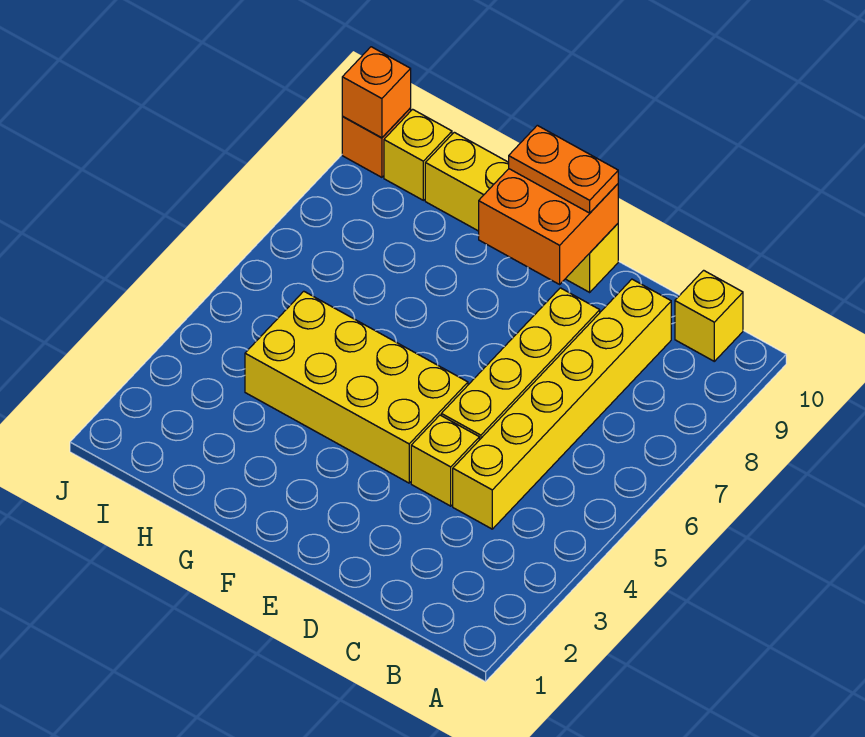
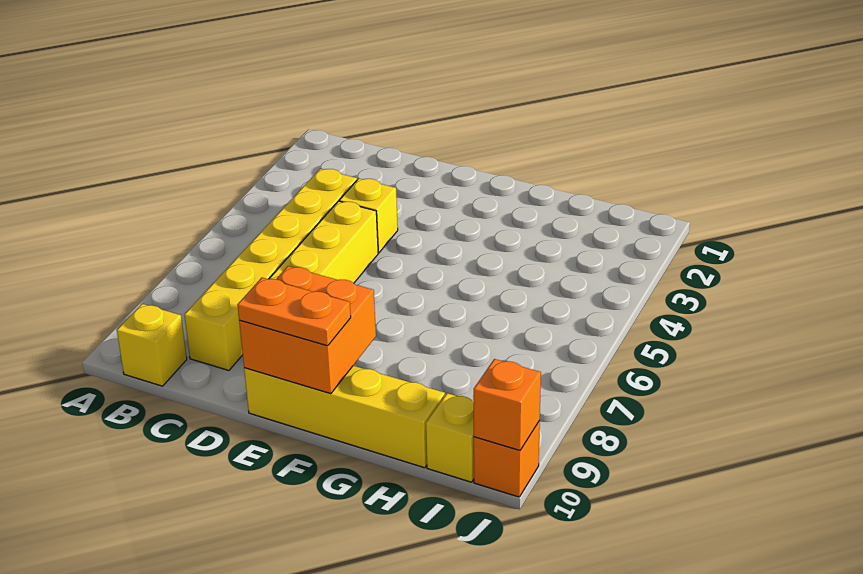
yellow 2x4 brick [245,291,468,483] -> none

